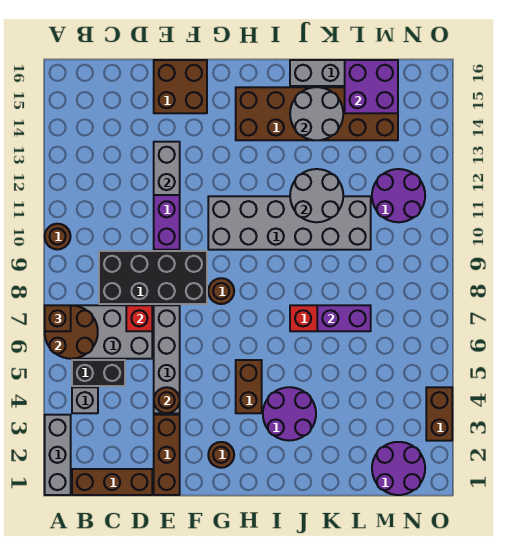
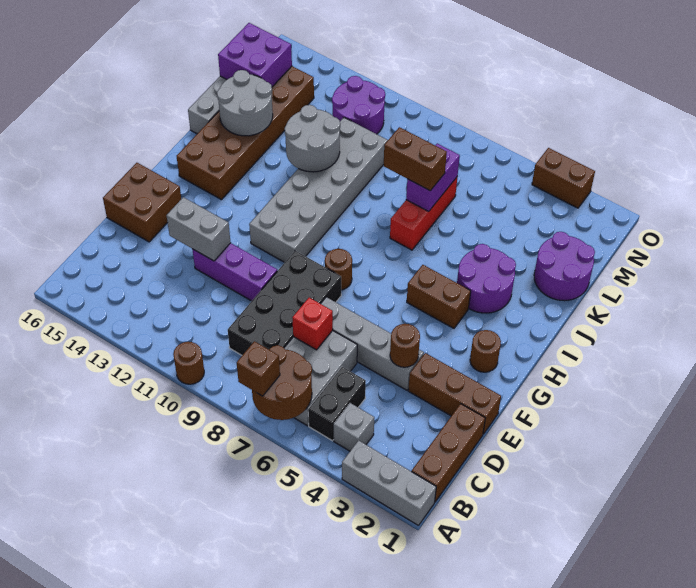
none -> brown 1x2 brick [384,127,447,191]
purple 2x2 round brick [372,442,425,495] -> purple 2x2 round brick moved to [534,232,595,301]

